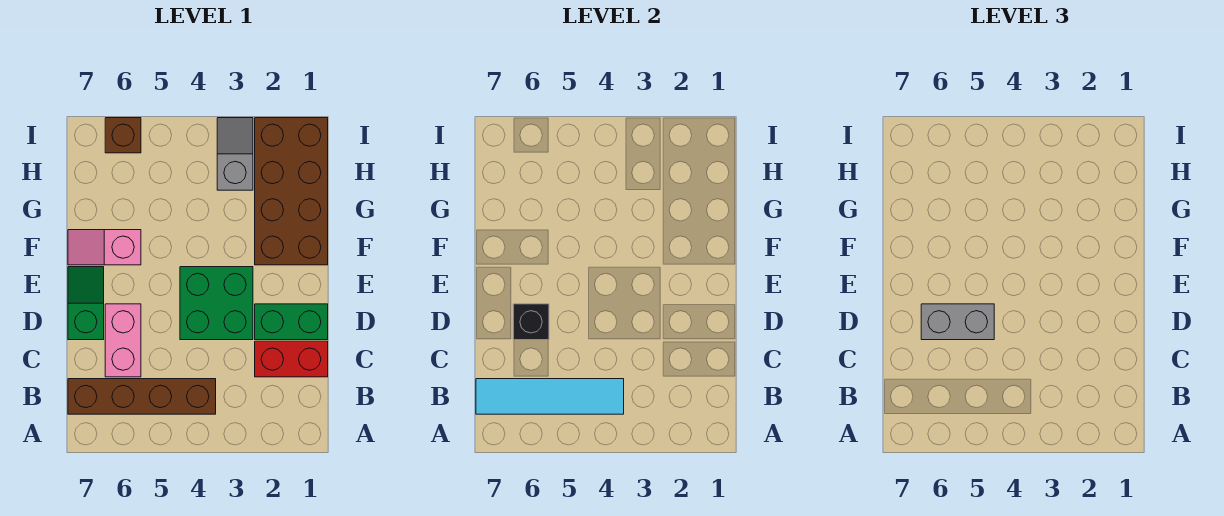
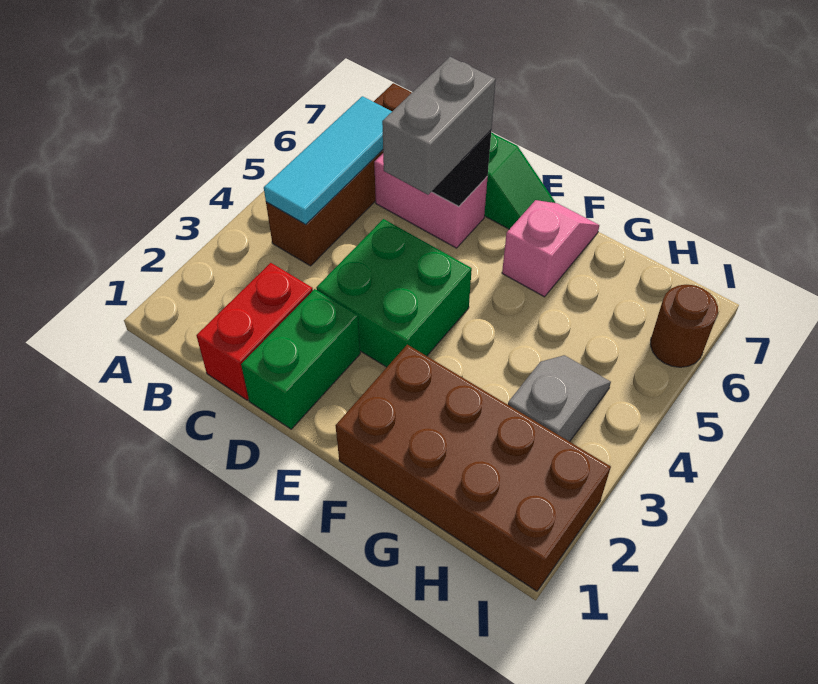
cyan 1x4 tile [476,379,624,414] -> cyan 1x3 tile [264,96,392,224]
grey 1x2 slope [217,118,253,190] -> grey 1x2 slope turned to [508,355,611,442]
brown 1x1 brick [105,118,141,153] -> brown 1x1 round brick [651,285,718,367]

